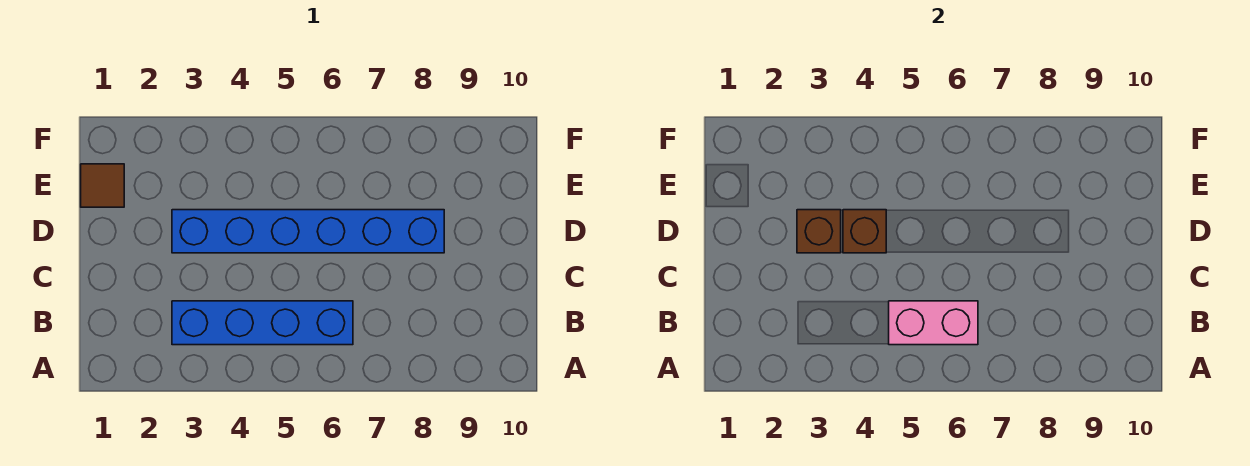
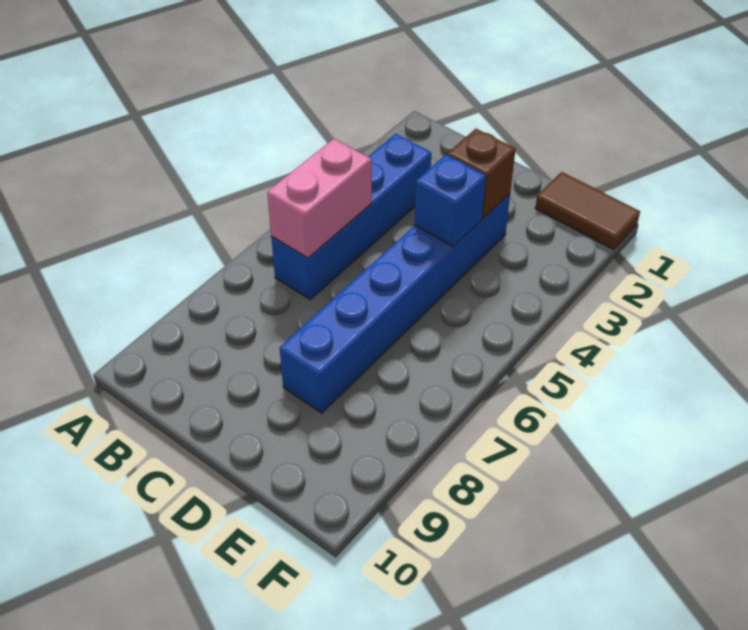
brown 1x1 brick [843,210,886,253] -> blue 1x1 brick [414,155,486,247]
brown 1x1 tile [81,164,124,207] -> brown 1x2 tile [535,172,640,249]

